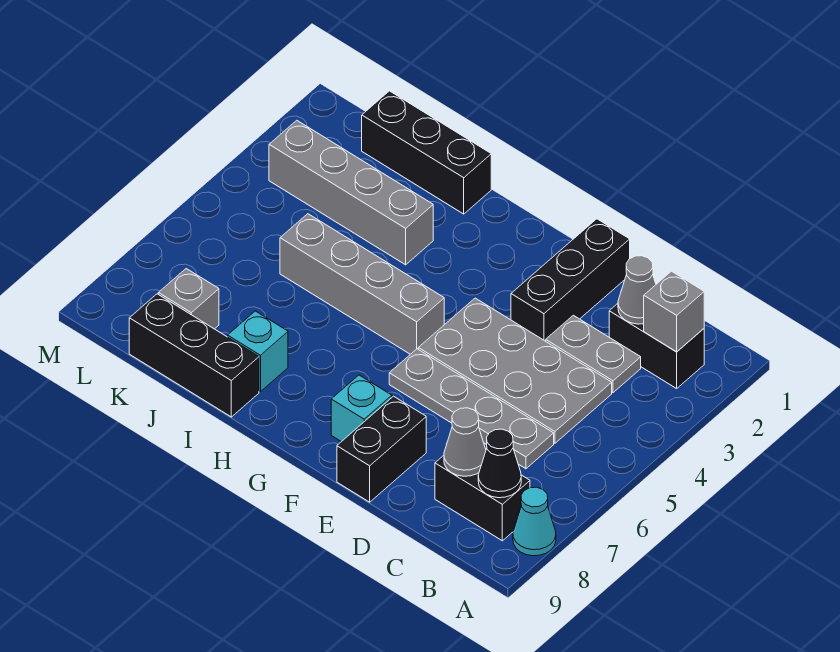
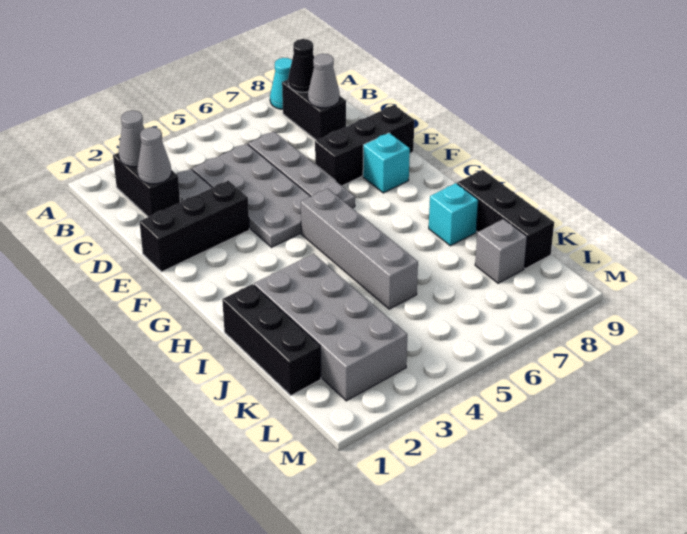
grey 1x1 brick [644,271,704,352] -> grey 1x1 cone [119,111,144,167]
black 1x2 brick [337,396,426,502] -> black 1x3 brick [315,105,414,186]
grey 1x4 brick [269,120,433,265] -> grey 2x4 brick [254,254,407,401]

